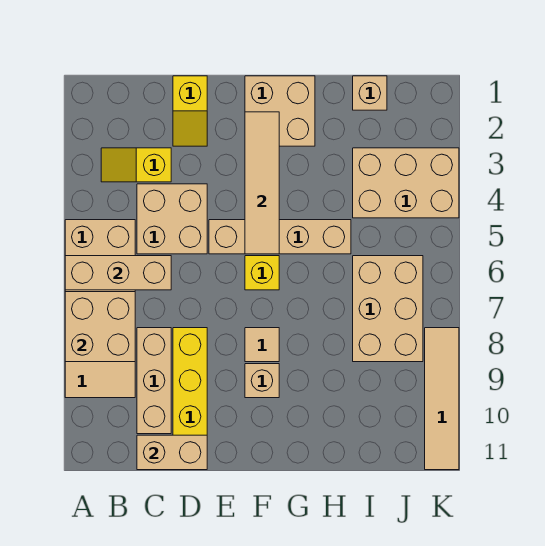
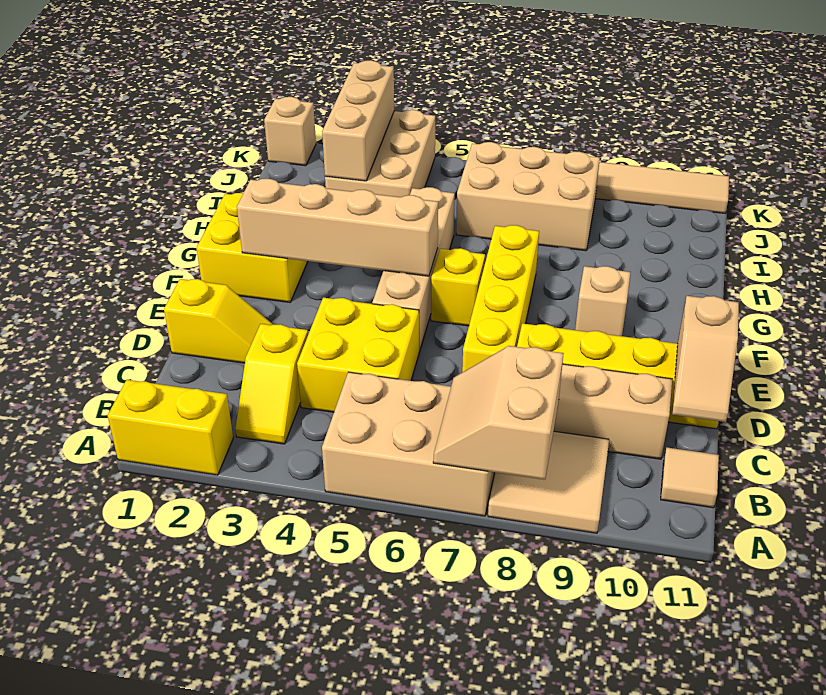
none -> yellow 1x2 brick [108,380,233,475]
tan 1x3 brick [65,256,171,290] -> tan 1x3 brick moved to [322,60,394,181]
tan 2x2 brick [65,292,135,362] -> tan 2x2 slope [433,346,564,480]
tan 2x2 brick [137,184,207,254] -> yellow 2x2 brick [297,298,419,412]
tan 1x2 brick [137,435,207,470] -> tan 1x2 slope [672,296,739,422]
none -> yellow 1x4 brick [462,225,539,372]
tan 2x2 brick [245,76,315,146] -> yellow 2x2 brick [197,193,308,302]
tan 1x4 tile [245,112,279,254] -> tan 1x4 brick [237,179,438,276]
tan 1x1 tile [245,328,279,362] -> tan 1x1 tile moved to [661,448,719,508]
tan 1x1 brick [353,76,387,110] -> tan 1x1 brick moved to [264,97,316,166]

